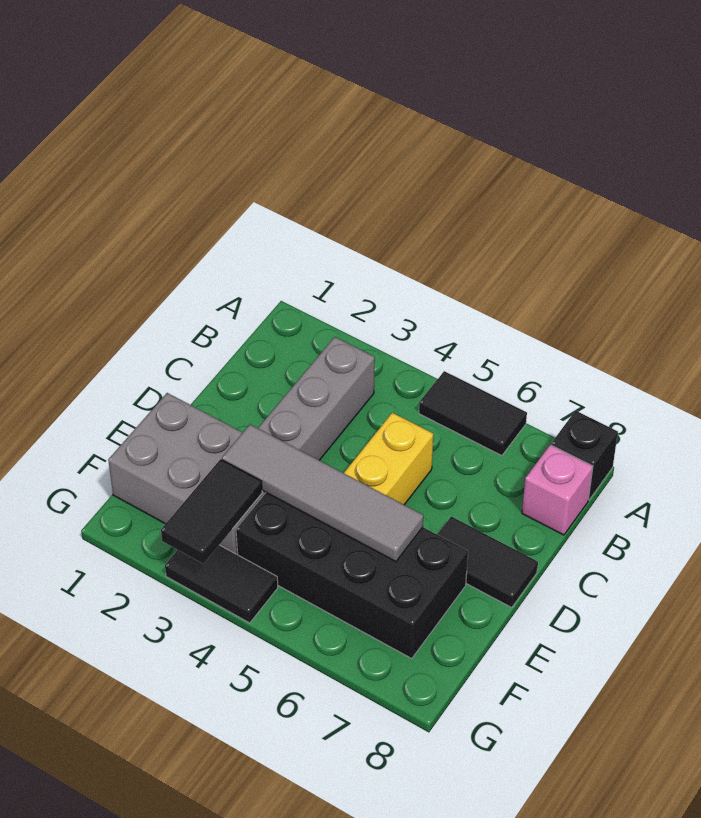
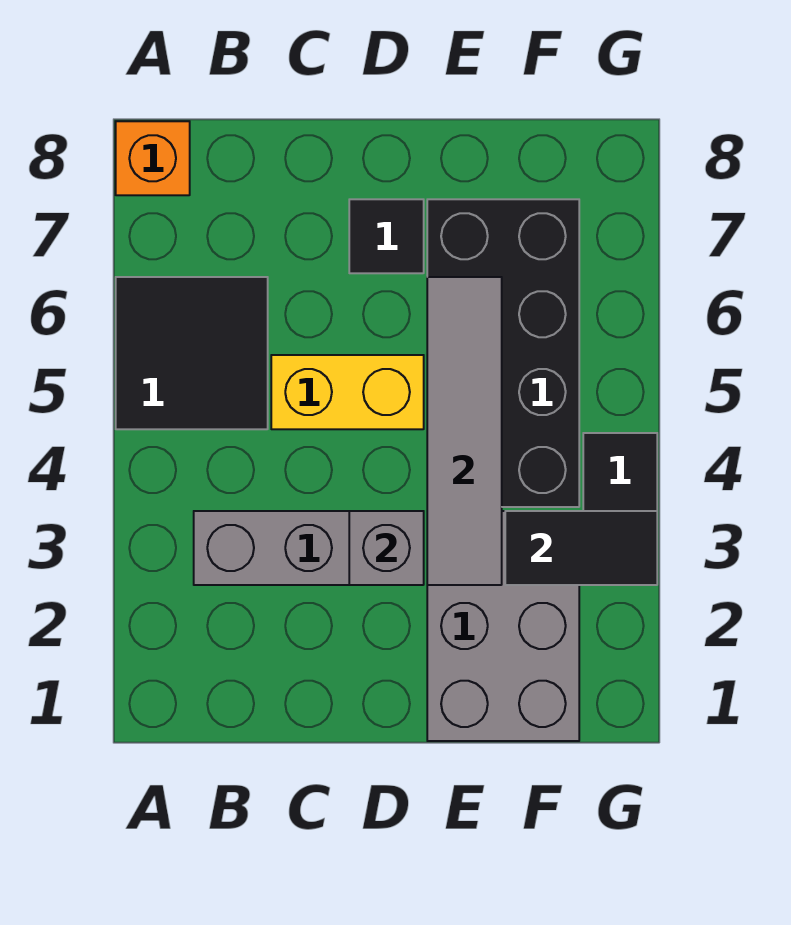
black 1x2 tile [419,371,527,456] -> black 2x2 tile [116,277,268,429]
black 1x1 brick [551,411,618,500] -> orange 1x1 brick [116,121,190,195]
pink 1x1 brick [522,445,593,535] -> none
none -> grey 1x1 brick [349,511,424,585]
black 1x2 tile [437,516,538,608] -> black 1x1 tile [349,199,424,273]

